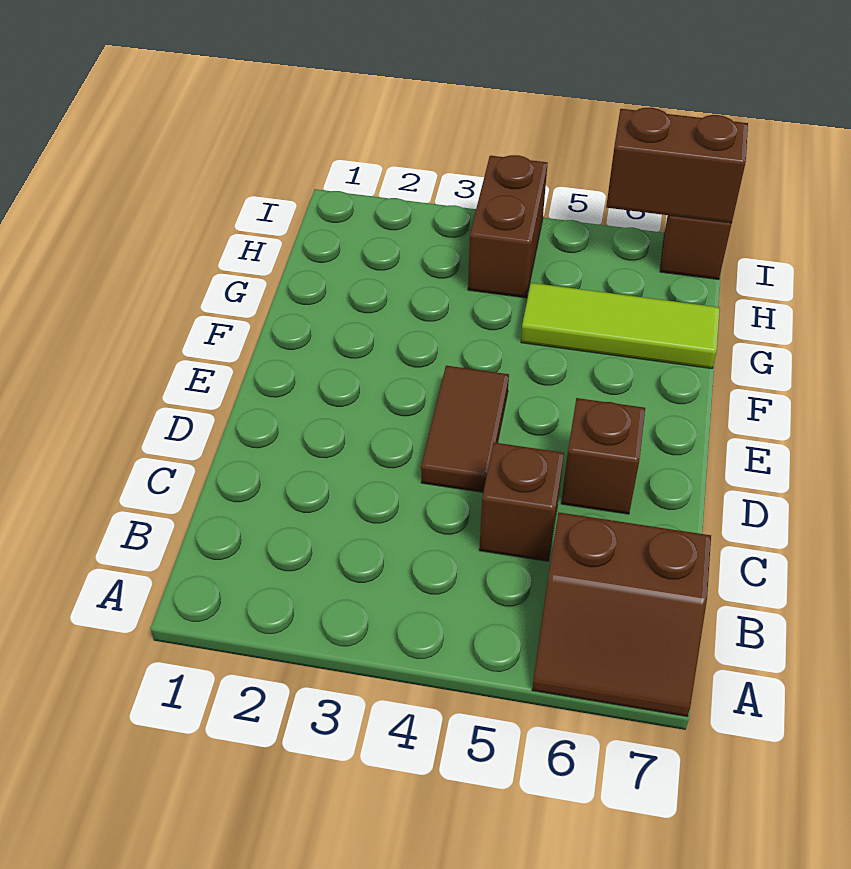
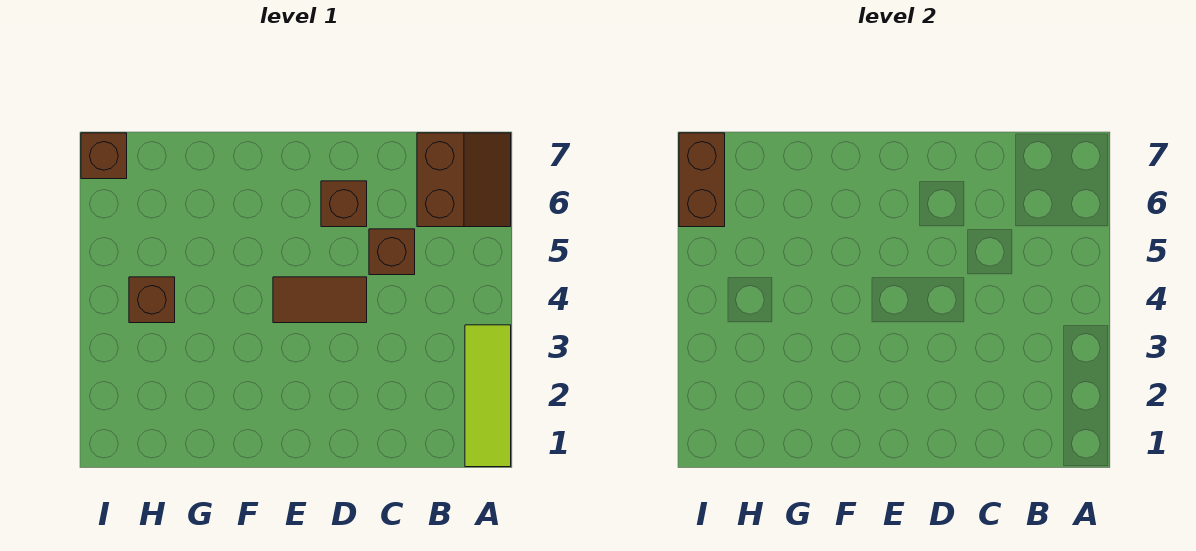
lime 1x3 tile [521,283,720,369] -> lime 1x3 tile moved to [465,325,511,467]
brown 1x2 brick [468,155,548,298] -> brown 1x1 brick [129,277,175,323]

